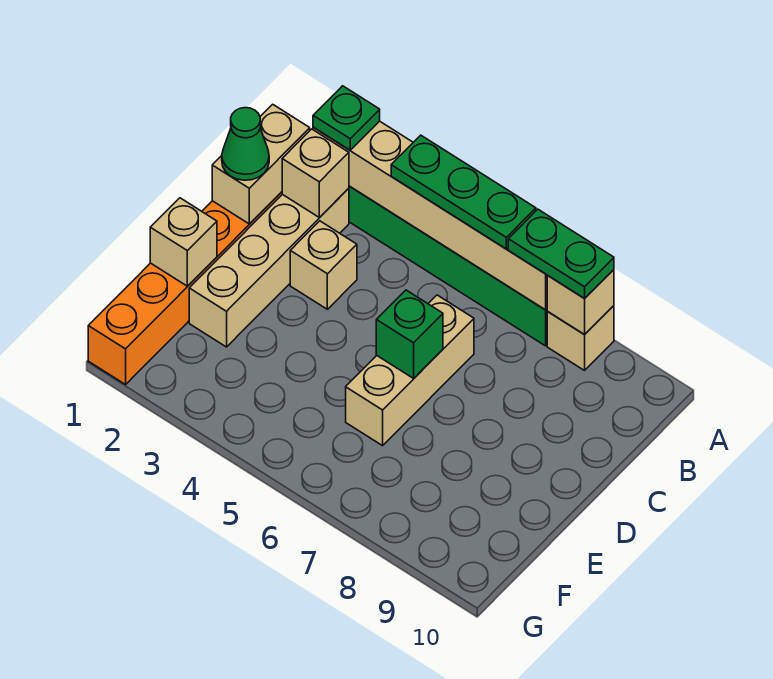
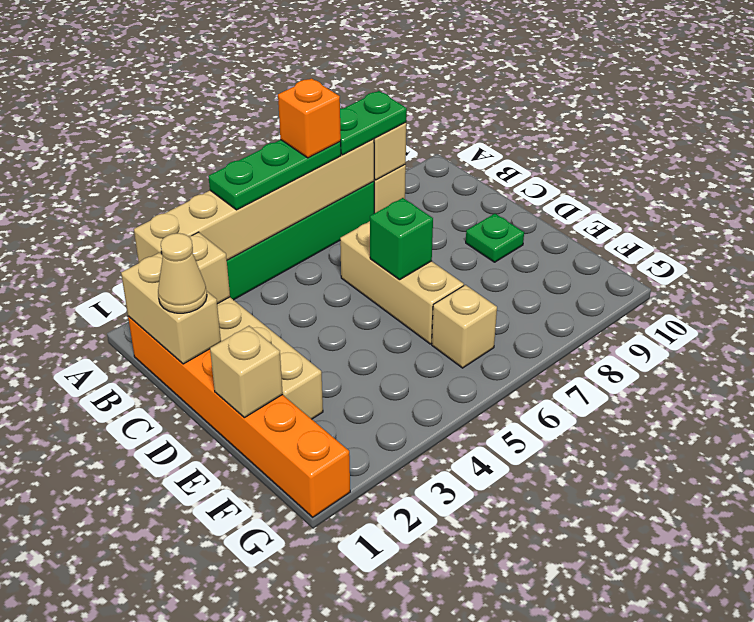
green 1x1 plate [313,86,380,150] -> green 1x1 plate moved to [466,214,524,262]
none -> orange 1x1 brick [278,78,341,158]
green 1x1 cone [222,108,269,180] -> tan 1x1 cone [158,233,207,313]
tan 1x1 brick [290,221,357,309] -> tan 1x1 brick moved to [432,285,497,368]

